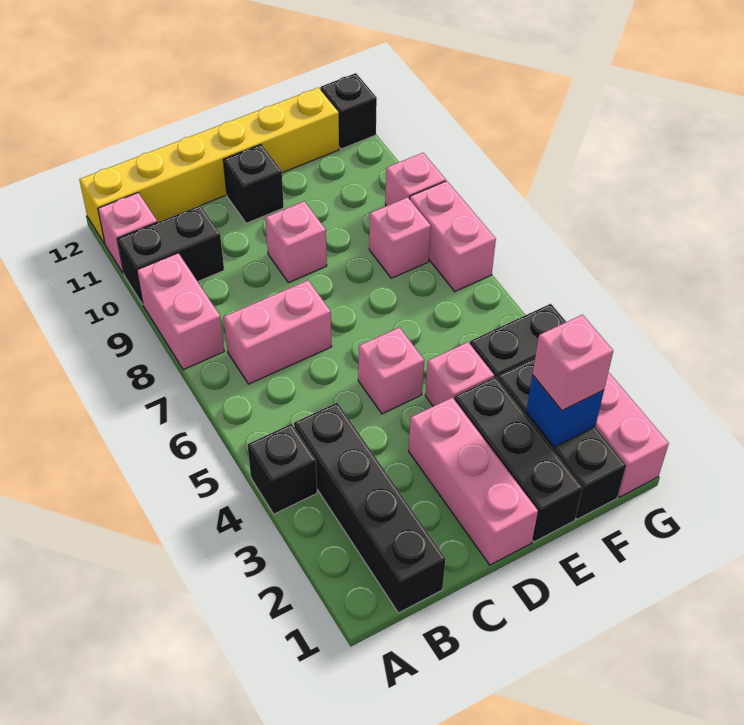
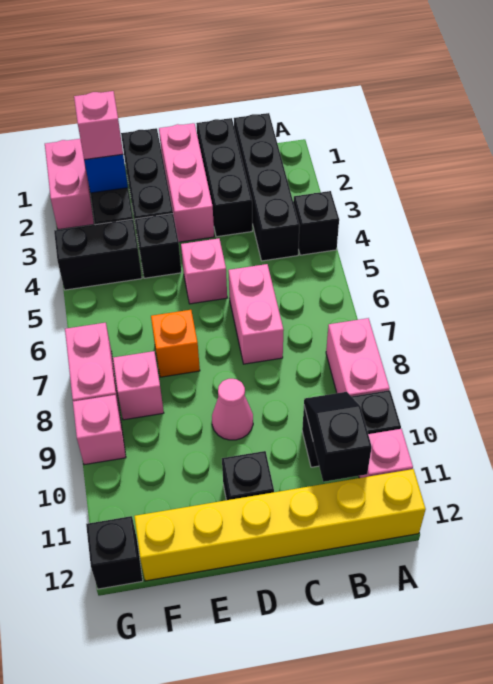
pink 1x2 brick [224,280,332,384] -> pink 1x2 brick turned to [228,264,284,364]
none -> black 1x2 slope [304,392,372,482]
none -> black 1x3 brick [196,118,252,237]
pink 1x1 brick [265,201,327,283] -> pink 1x1 cone [212,379,253,440]
pink 1x1 brick [425,342,494,406] -> black 1x1 brick [135,214,181,278]
none -> orange 1x1 brick [151,310,200,377]

